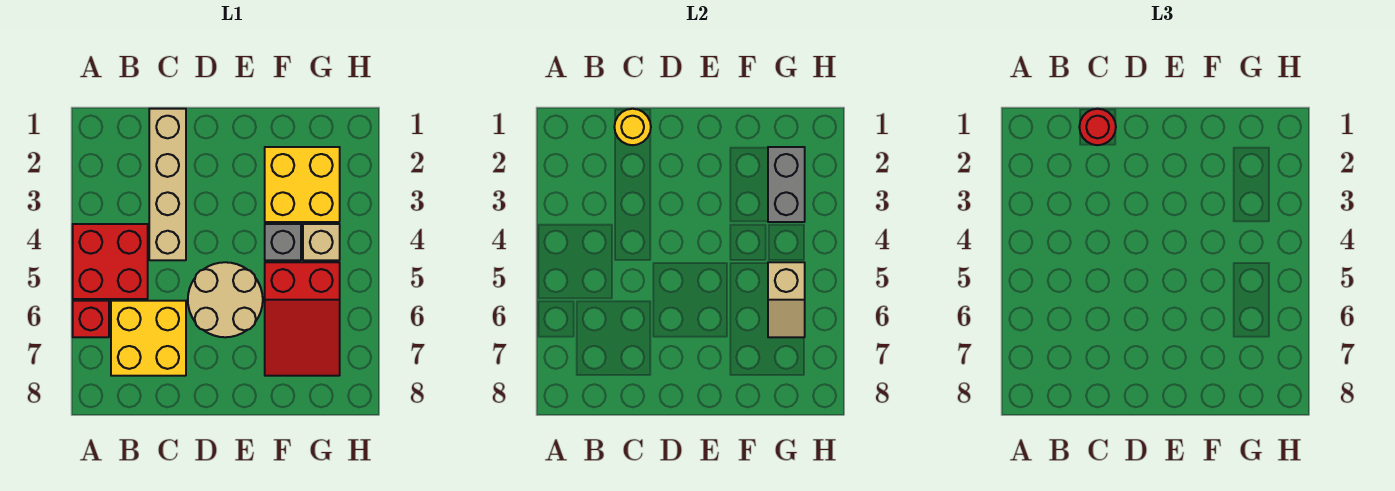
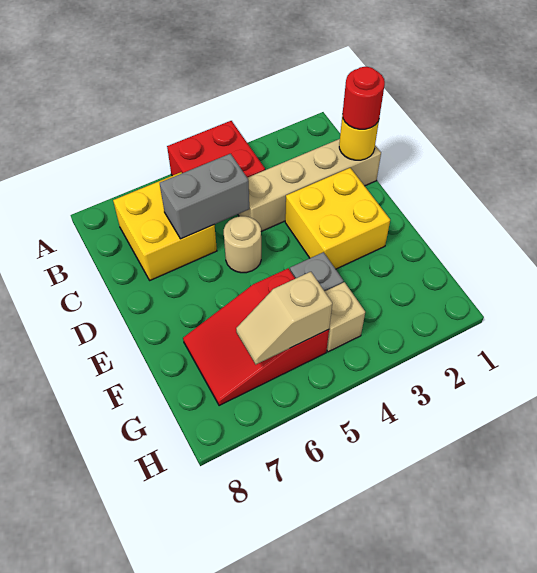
red 1x1 brick [73,301,109,337] -> none
tan 2x2 round brick [188,262,263,337] -> tan 1x1 round brick [224,216,261,273]
yellow 2x2 brick [265,147,340,222] -> yellow 2x2 brick moved to [285,168,390,269]
grey 1x2 brick [768,147,805,222] -> grey 1x2 brick moved to [160,154,249,239]

